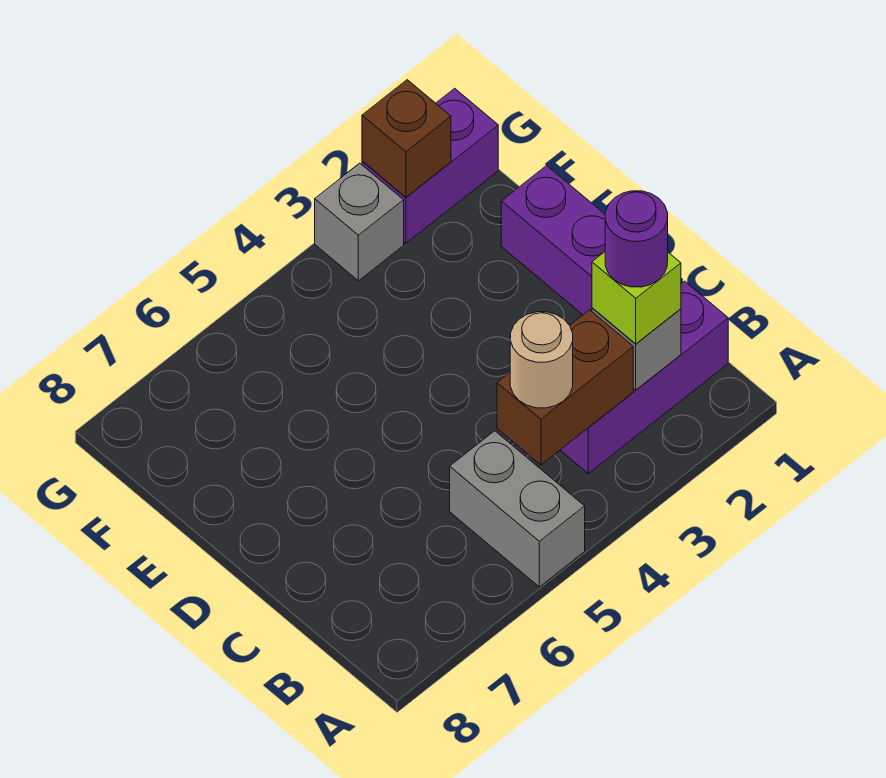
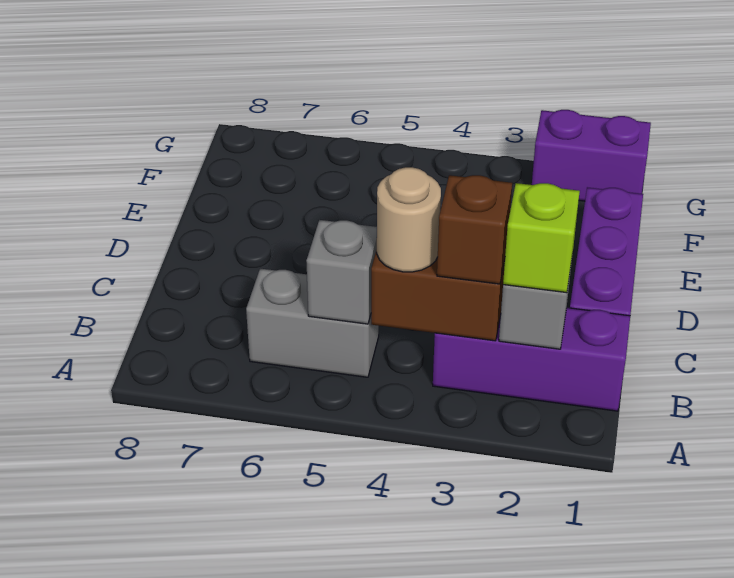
grey 1x2 brick [450,431,585,587] -> grey 1x2 brick turned to [246,269,379,377]
purple 1x1 round brick [605,191,668,287] -> none
brown 1x1 brick [362,80,451,197] -> brown 1x1 brick moved to [437,175,512,284]
grey 1x1 brick [315,163,404,281] -> grey 1x1 brick moved to [306,220,377,324]

